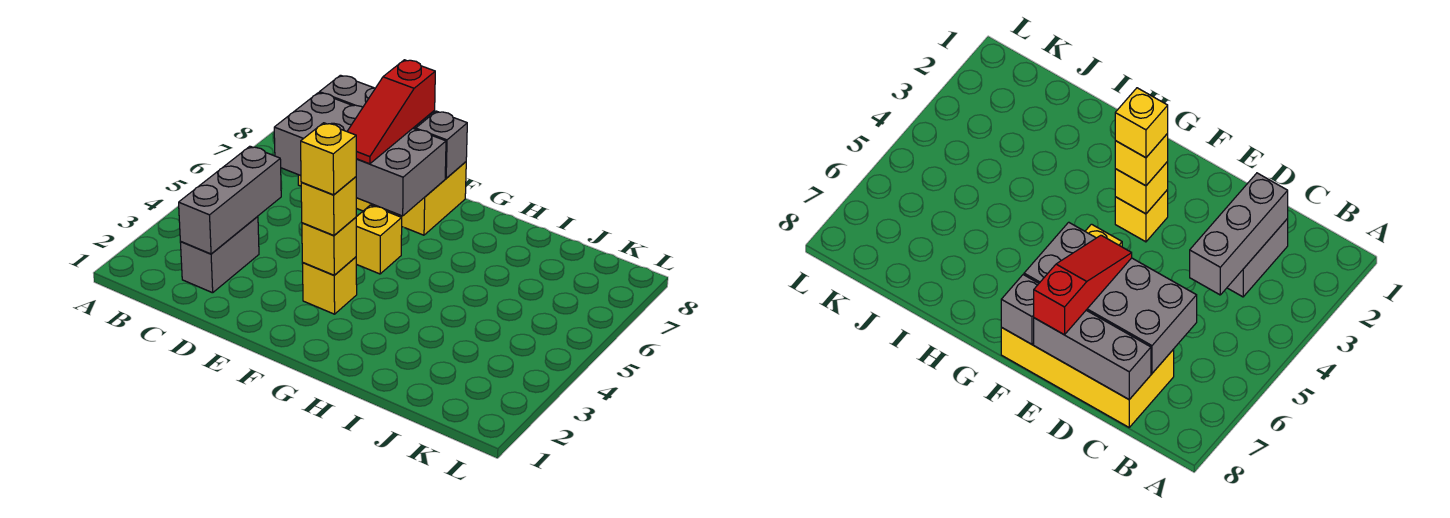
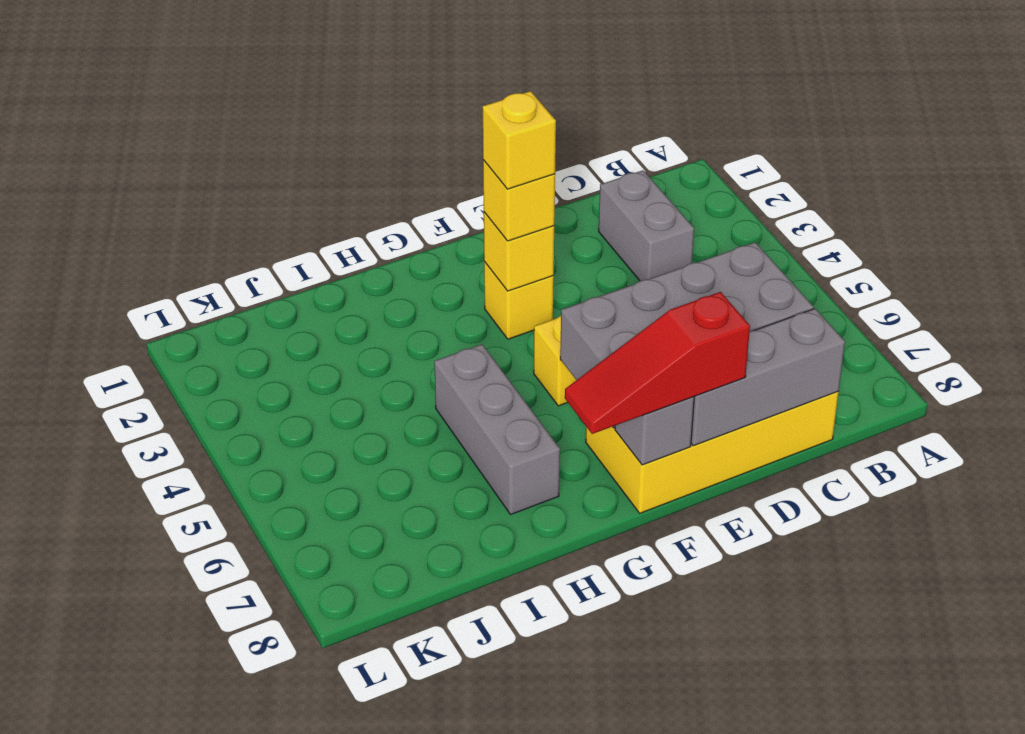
grey 1x3 brick [179,146,281,254] -> grey 1x3 brick moved to [434,344,560,515]
red 1x3 slope [347,60,435,164] -> red 1x3 slope turned to [565,292,750,434]

